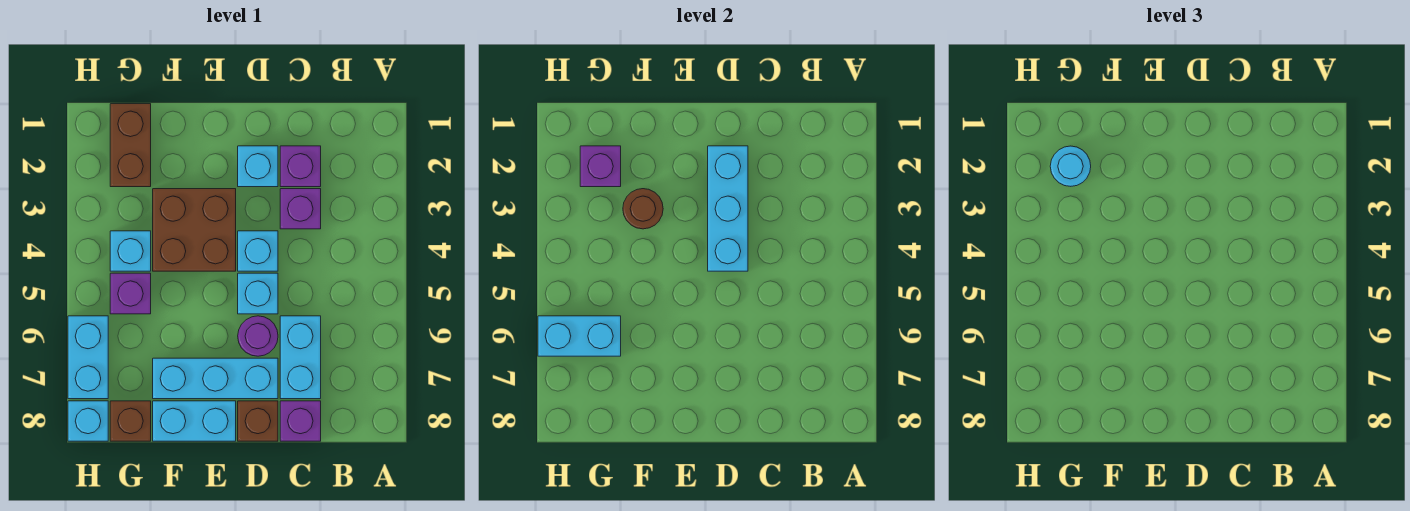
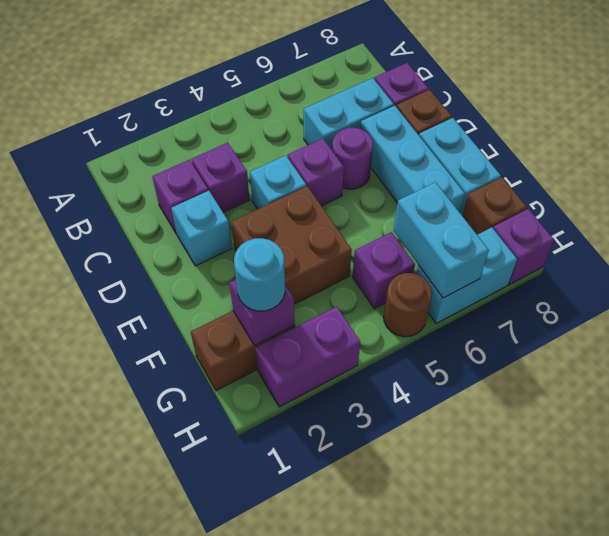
cyan 1x3 brick [708,146,748,271] -> none
cyan 1x1 brick [238,273,278,314] -> purple 1x1 brick [288,139,344,206]
brown 1x1 round brick [623,189,663,229] -> brown 1x1 round brick moved to [384,273,432,337]
cyan 1x1 brick [110,231,151,271] -> none
none -> purple 1x2 brick [256,307,360,407]
cyan 1x1 brick [68,401,108,441] -> purple 1x1 brick [493,209,554,285]

